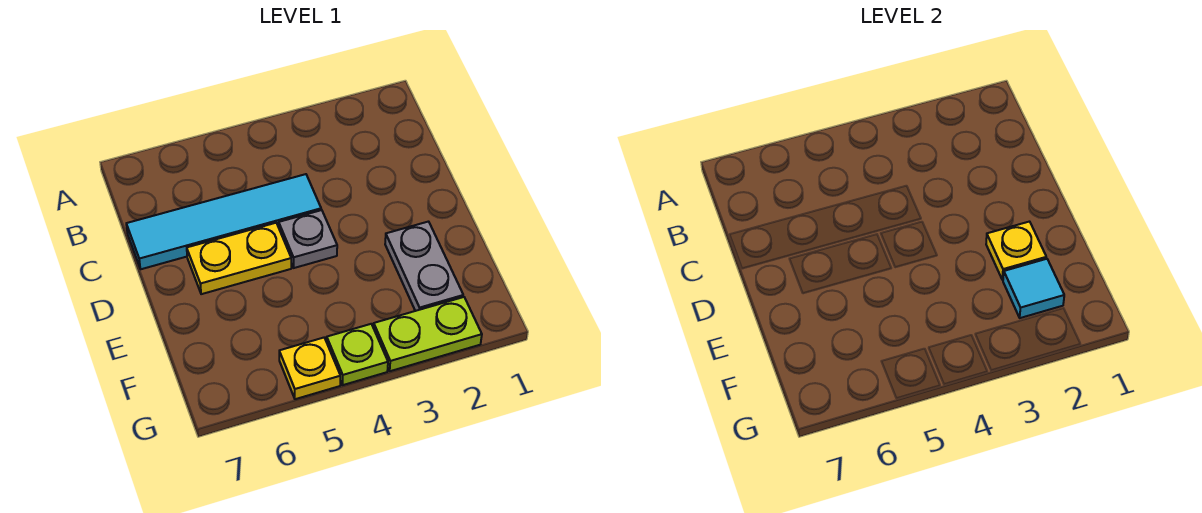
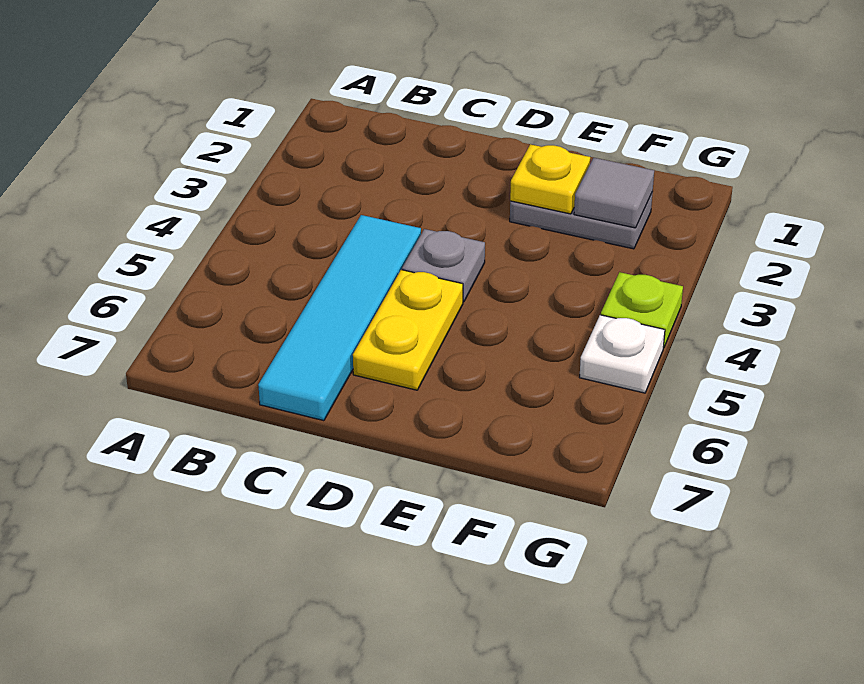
cyan 1x1 tile [1003,259,1064,318] -> grey 1x1 tile [574,158,654,228]
lime 1x2 plate [374,297,482,371] -> none
yellow 1x1 plate [279,338,340,399] -> white 1x1 plate [579,315,665,393]

